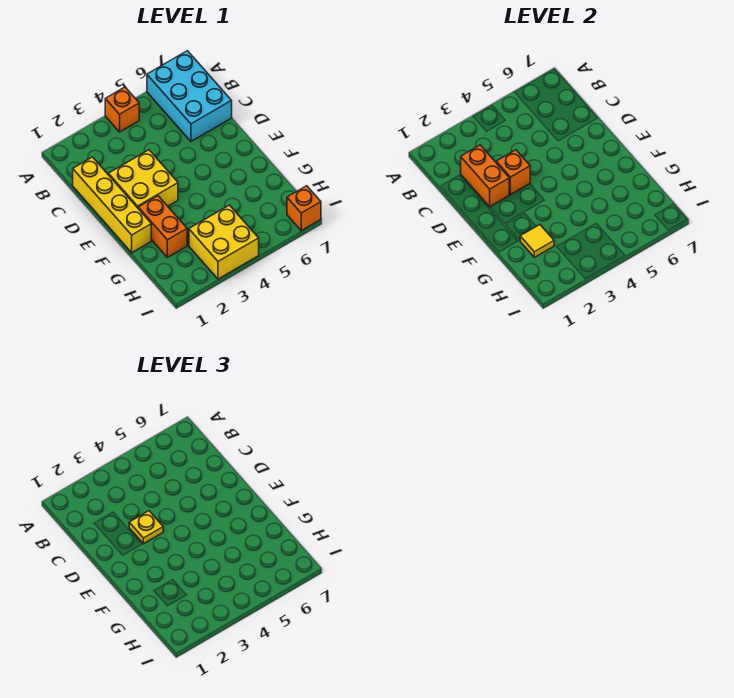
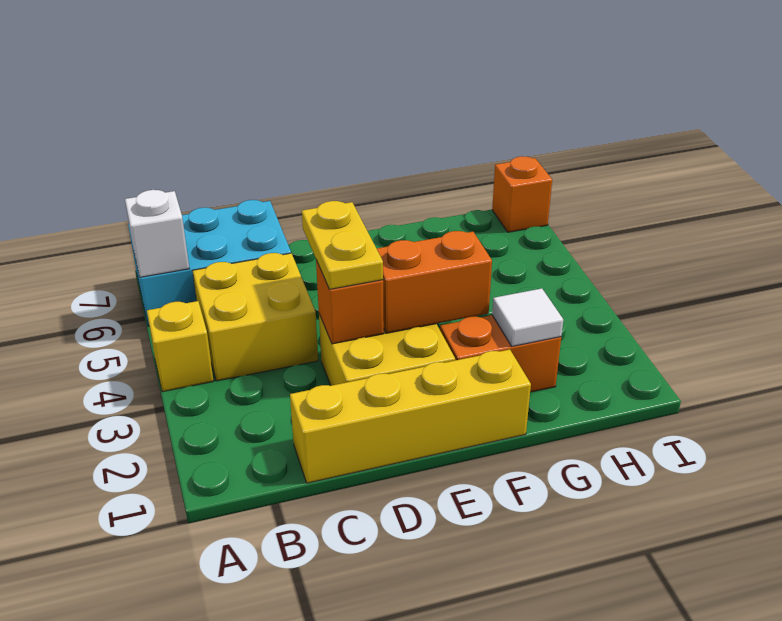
orange 1x1 brick [105,87,139,132] -> yellow 1x1 brick [147,301,213,392]
none -> white 1x1 brick [125,190,189,277]
orange 1x2 brick [461,145,509,207] -> orange 1x2 brick moved to [377,231,492,333]
yellow 1x1 plate [129,511,163,544] -> yellow 1x2 plate [302,201,383,289]
yellow 1x1 tile [520,225,554,257] -> white 1x1 tile [492,288,563,346]
yellow 2x2 brick [189,205,259,279] -> yellow 2x2 brick moved to [193,253,318,381]

